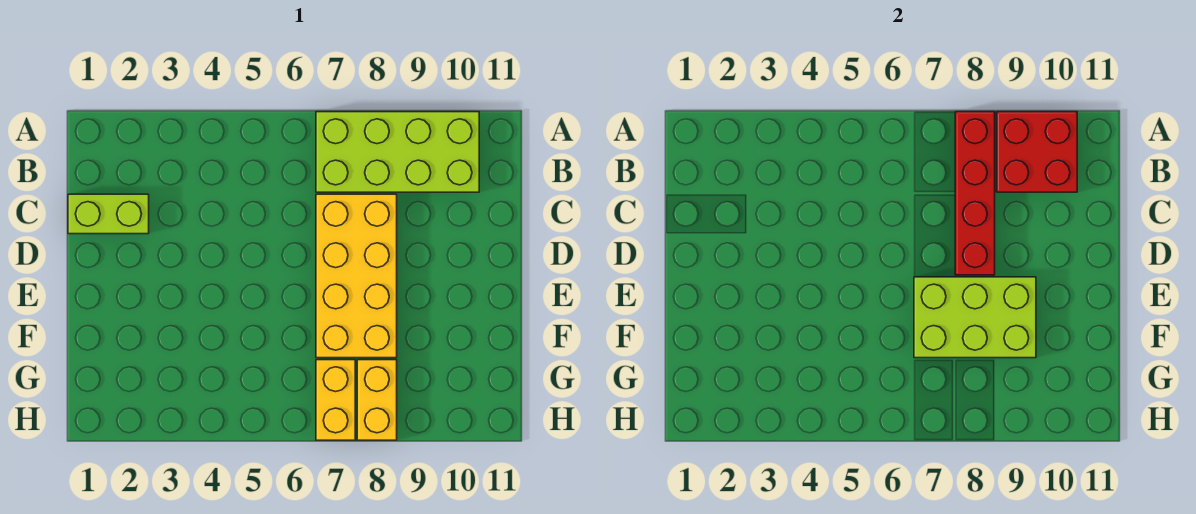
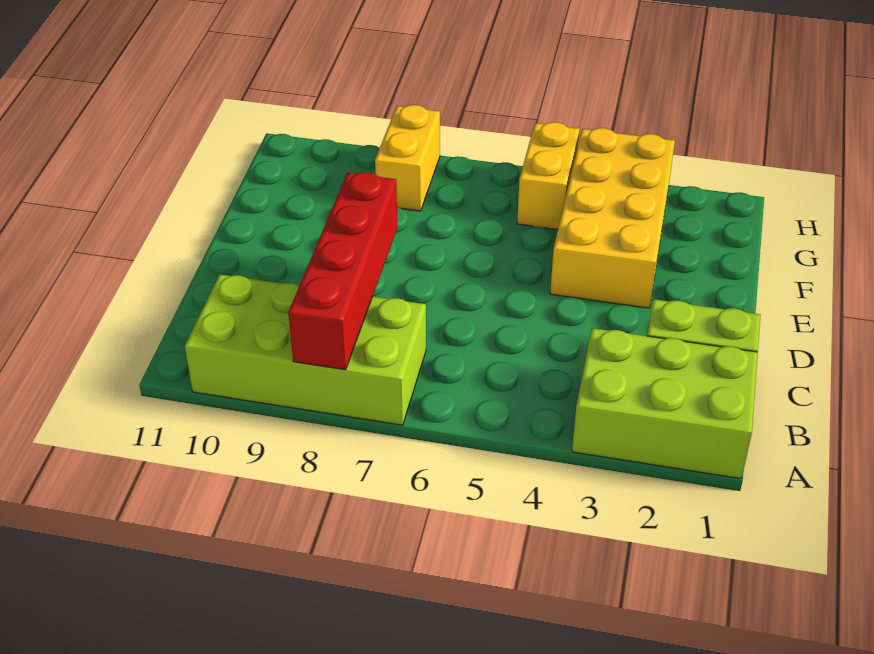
red 2x2 brick [997,112,1077,192] -> none
yellow 2x4 brick [316,194,397,358] -> yellow 2x4 brick moved to [550,128,675,308]
lime 2x3 brick [914,277,1036,358] -> lime 2x3 brick moved to [572,328,758,479]
yellow 1x2 brick [316,360,355,440] -> yellow 1x2 brick moved to [517,122,580,229]

